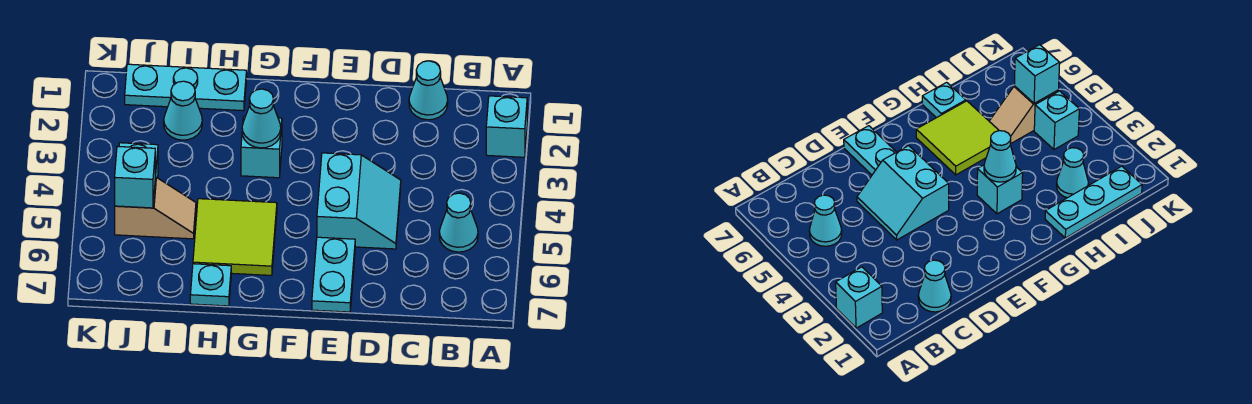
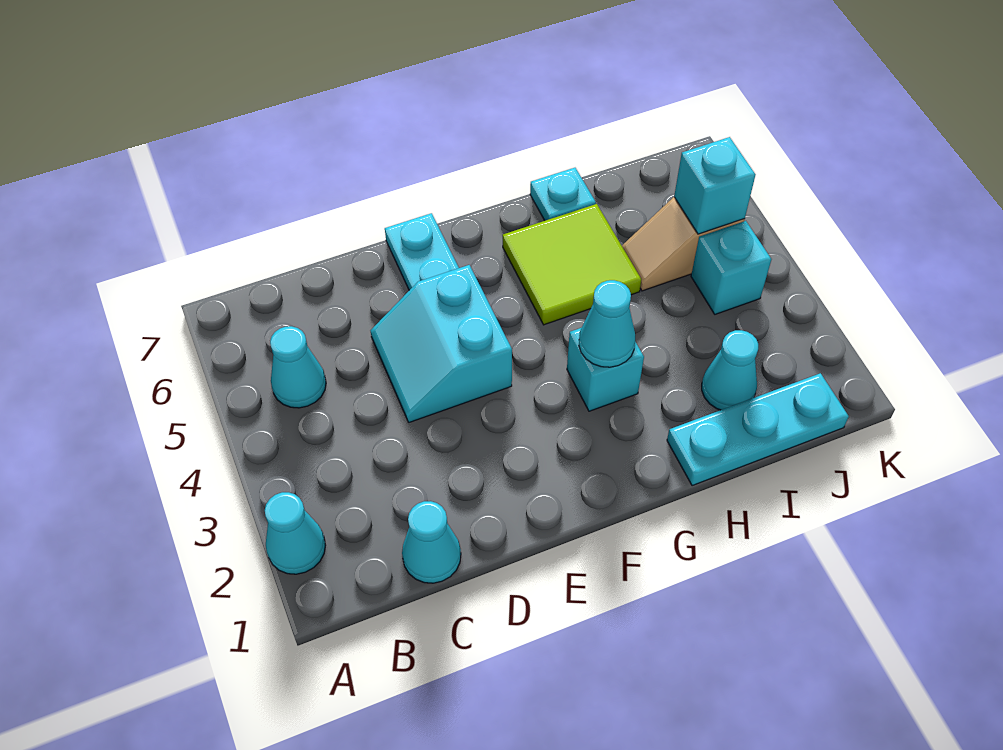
cyan 1x1 brick [486,96,527,157] -> cyan 1x1 cone [265,492,326,574]

